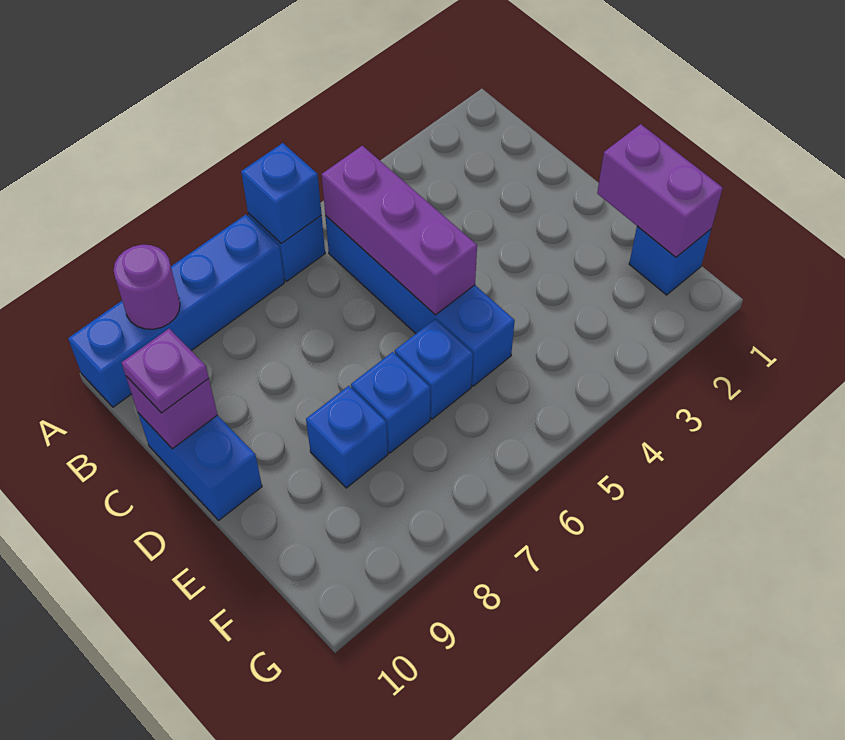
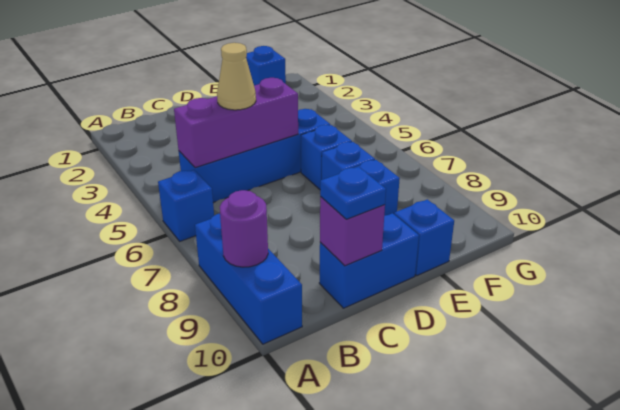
blue 1x1 brick [241,143,322,244] -> blue 1x1 brick moved to [394,199,454,275]
blue 1x4 brick [68,215,284,407] -> blue 1x3 brick [195,214,302,344]
none -> tan 1x1 cone [217,43,256,110]
purple 1x1 plate [121,329,209,413] -> blue 1x1 plate [320,167,386,219]
purple 1x2 brick [597,124,723,257] -> none

